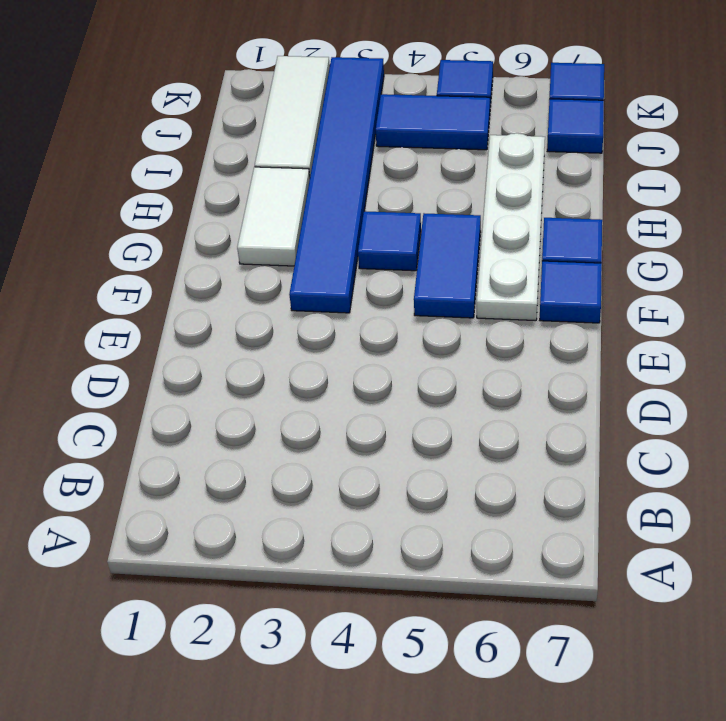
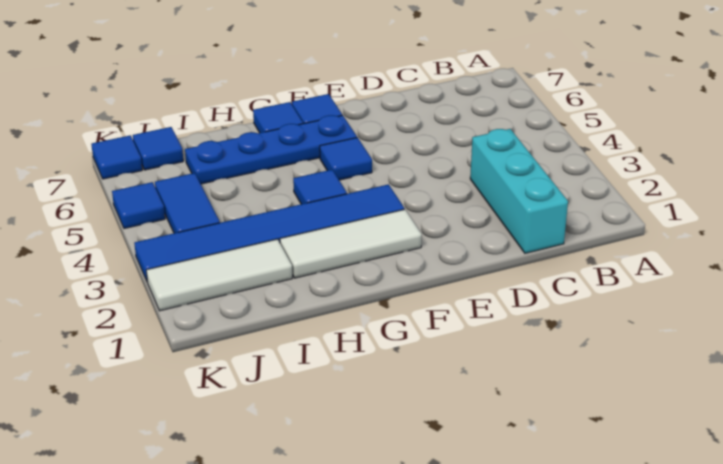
none -> cyan 1x3 brick [470,129,568,253]
blue 1x2 tile [414,213,481,318] -> blue 1x1 tile [320,137,372,180]
white 1x4 plate [477,133,545,321] -> blue 1x4 plate [185,115,357,184]
white 1x2 tile [237,167,310,266] -> white 1x3 tile [280,209,422,278]

